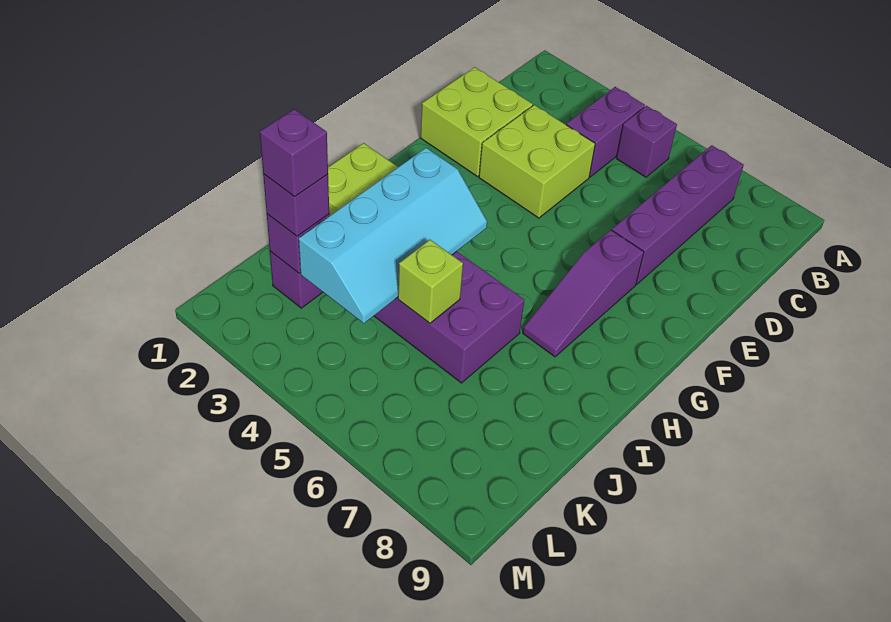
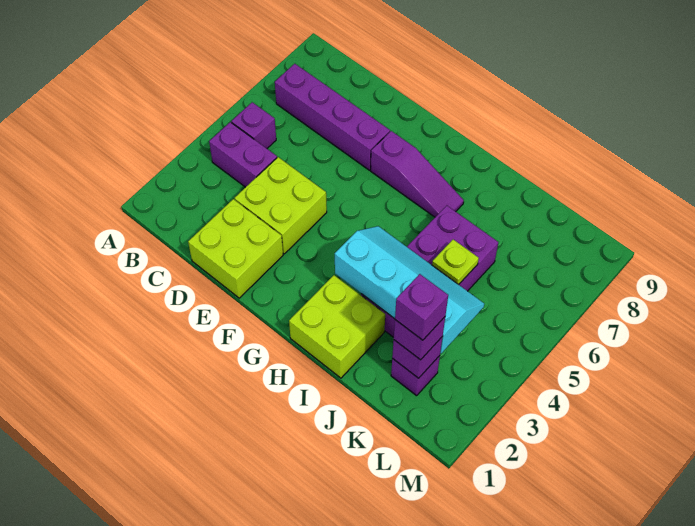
lime 1x1 brick [398,240,463,323] -> lime 1x1 plate [432,239,479,285]

